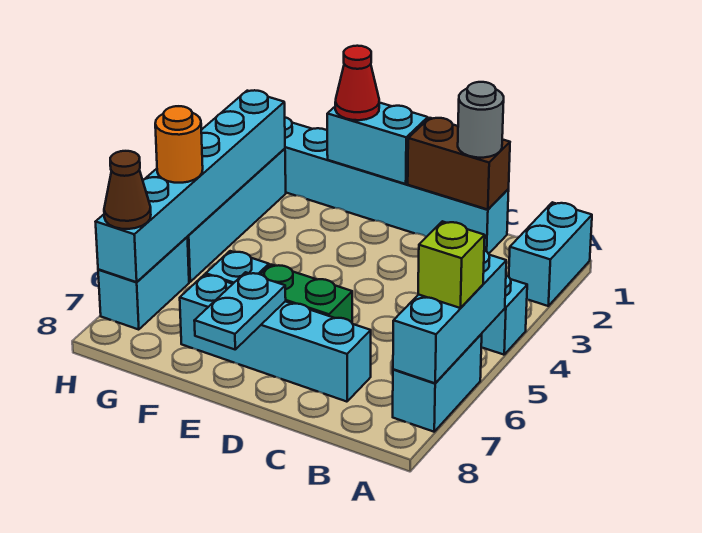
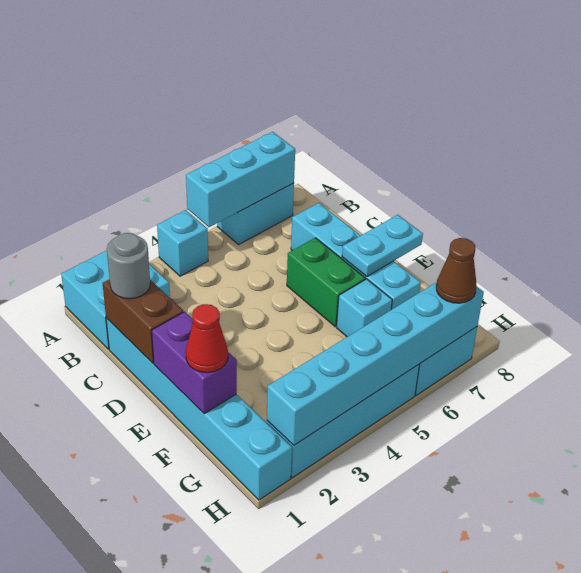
cyan 1x2 brick [509,202,592,306] -> cyan 2x2 brick [61,250,170,349]
lime 1x1 brick [418,221,485,308] -> none
cyan 1x2 brick [327,103,428,184] -> purple 1x2 brick [152,312,237,413]
orange 1x1 round brick [155,106,203,183] -> none

